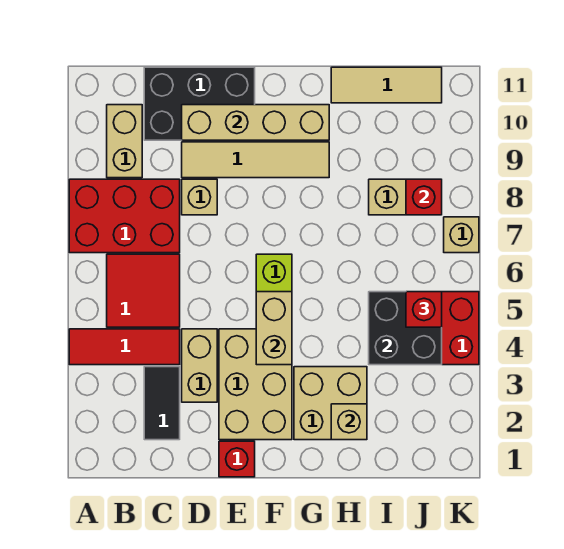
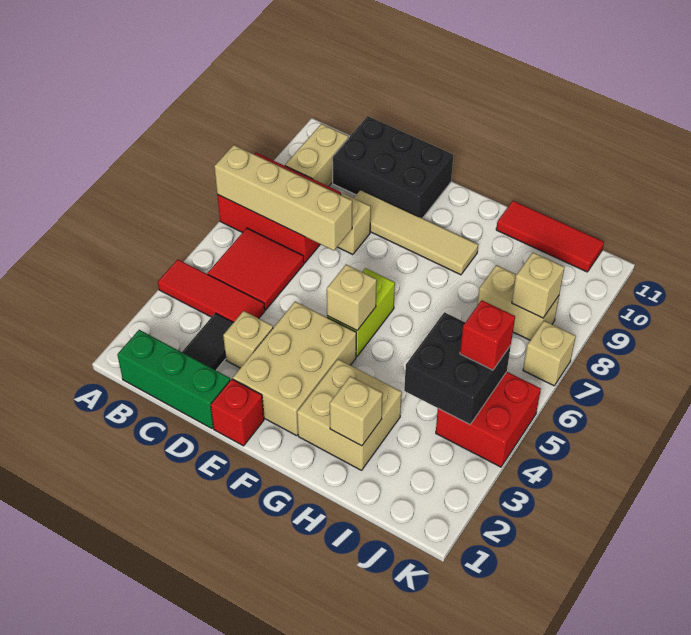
none -> green 1x3 brick [117,330,230,428]
tan 1x2 brick [182,329,217,402] -> tan 1x1 brick [223,311,273,368]
tan 1x4 brick [182,105,329,140] -> tan 1x4 brick moved to [214,145,352,251]
tan 1x2 brick [256,292,292,365] -> tan 1x1 brick [327,265,377,330]
tan 1x3 tile [331,67,442,103] -> red 1x3 tile [496,201,604,272]
red 1x1 brick [406,179,442,215] -> tan 1x1 brick [512,252,564,318]

